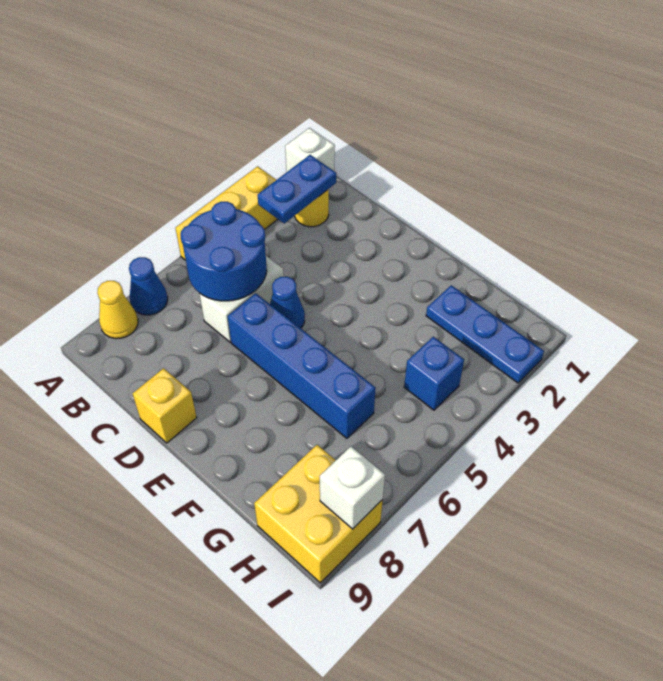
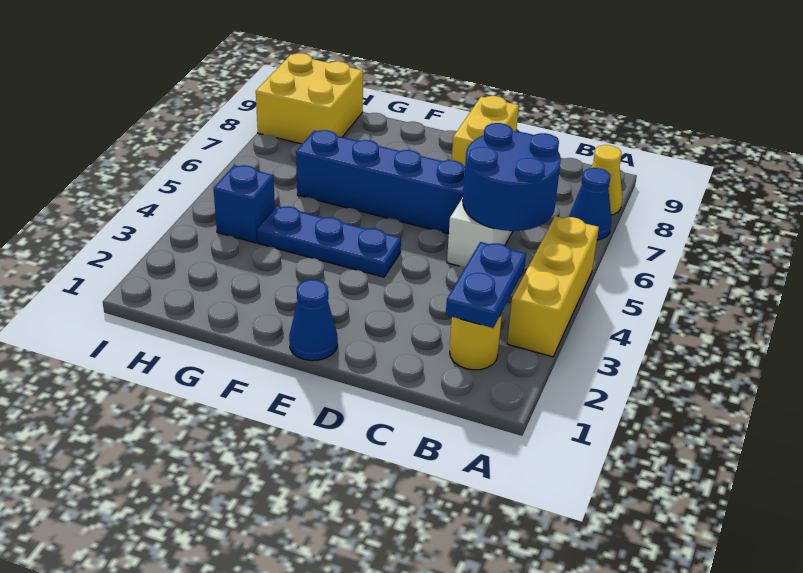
white 1x1 brick [285,128,335,172] -> none
blue 1x1 cone [270,277,305,328] -> blue 1x1 cone moved to [289,280,338,361]
yellow 1x1 brick [133,368,197,443] -> yellow 1x2 brick [452,96,519,166]
blue 1x3 plate [426,285,544,383] -> blue 1x3 plate moved to [257,206,401,277]
white 1x1 brick [320,447,385,529] -> none

